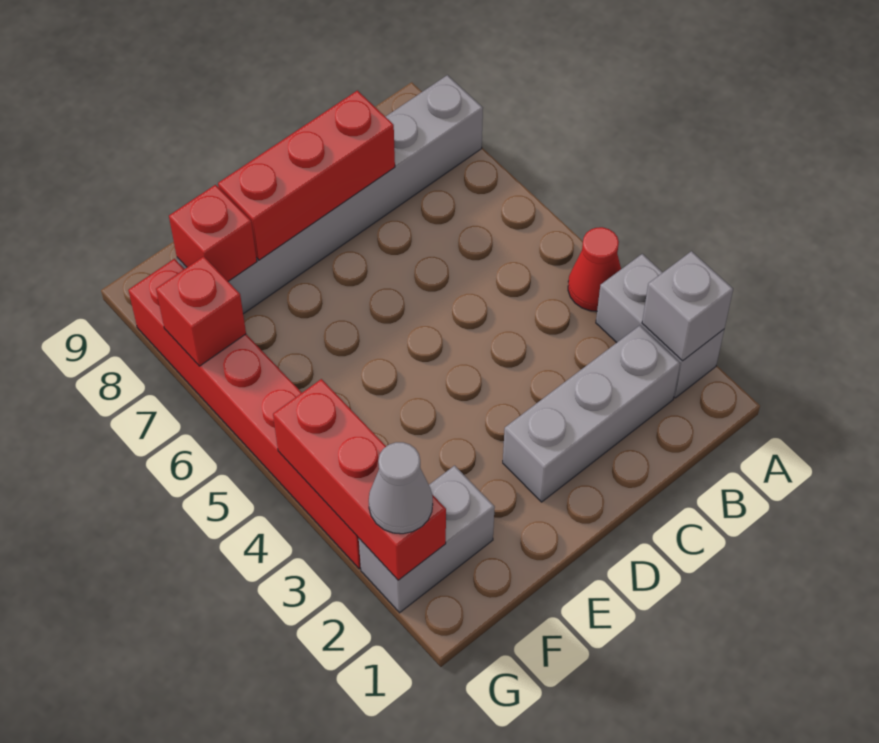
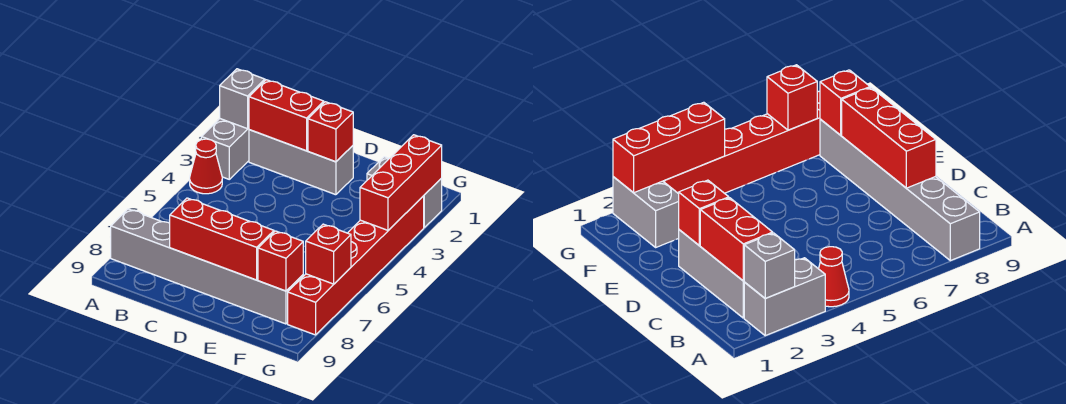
none -> red 1x2 brick [249,80,324,151]
none -> red 1x1 brick [308,102,353,162]
grey 1x1 cone [369,442,433,534] -> none

